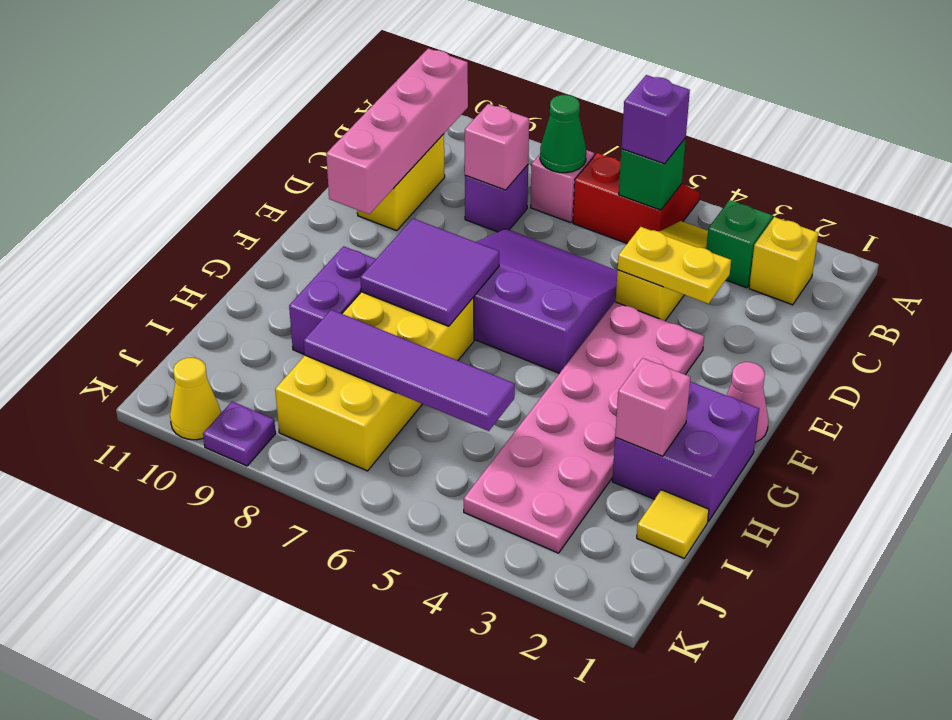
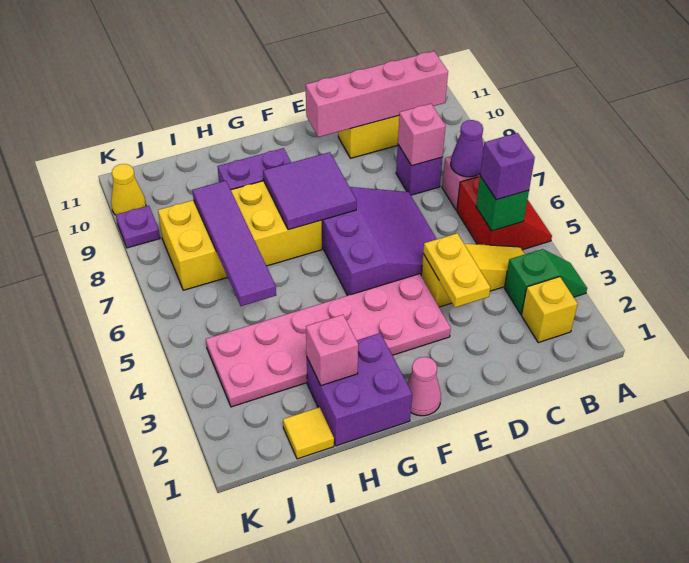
green 1x1 cone [540,95,586,173] -> purple 1x1 cone [451,120,484,177]

